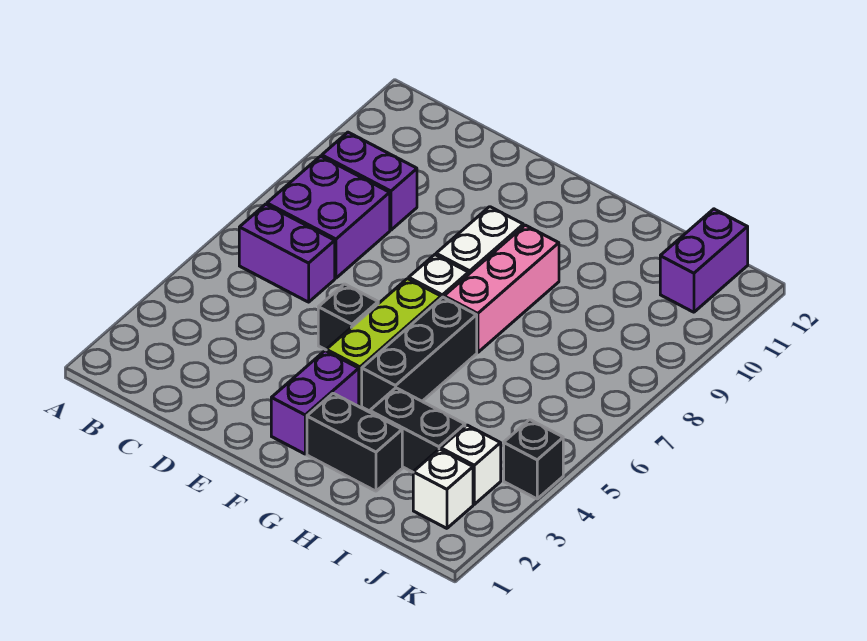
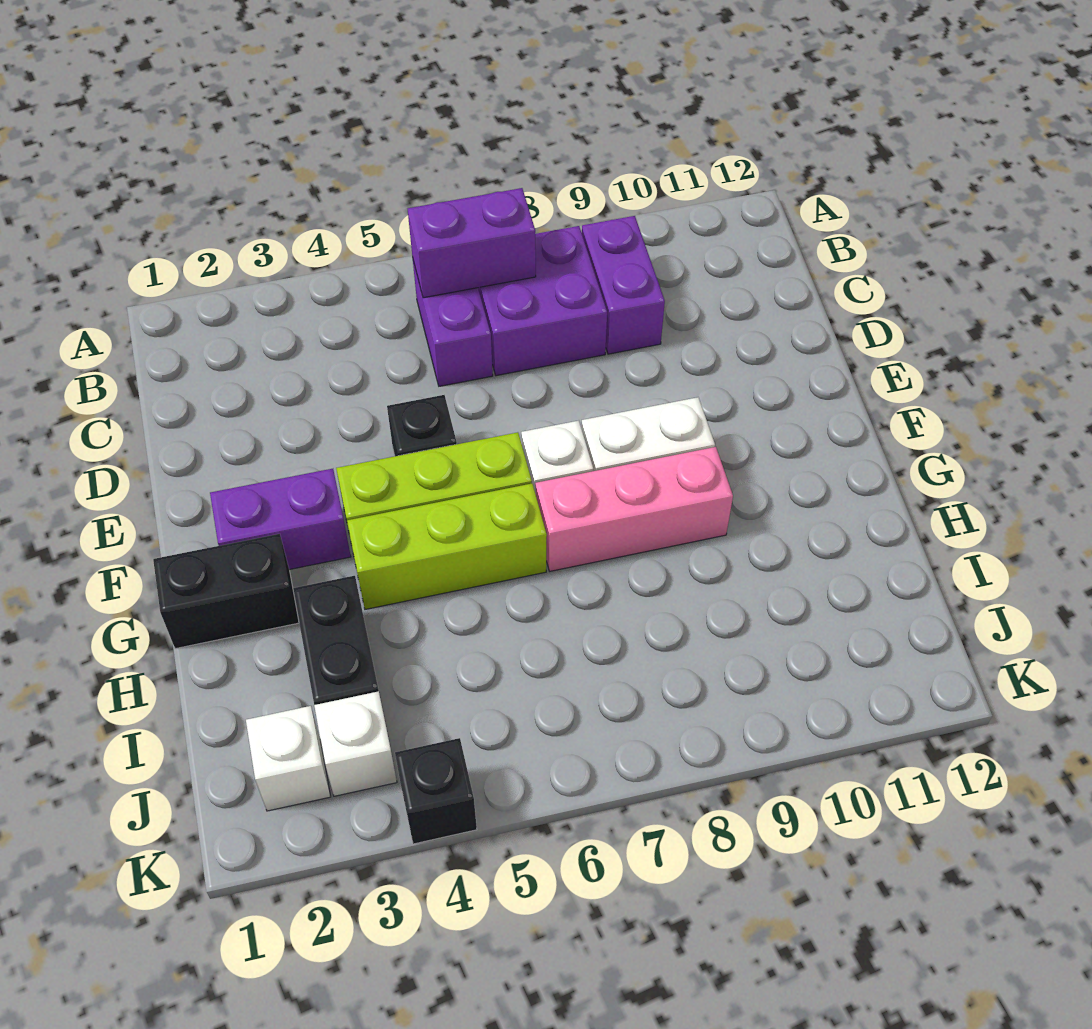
black 1x2 brick [307,393,402,491] -> black 1x2 brick turned to [153,534,299,649]
black 1x3 brick [362,297,477,411] -> lime 1x3 brick [347,484,547,609]
purple 1x2 brick [660,209,748,312] -> purple 1x2 brick moved to [408,188,536,298]

